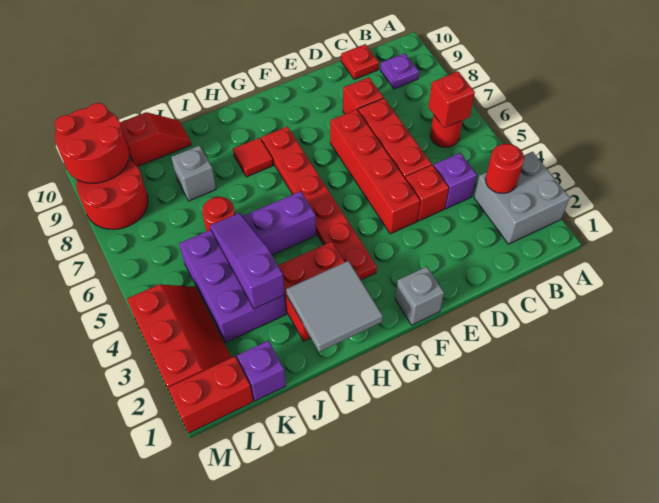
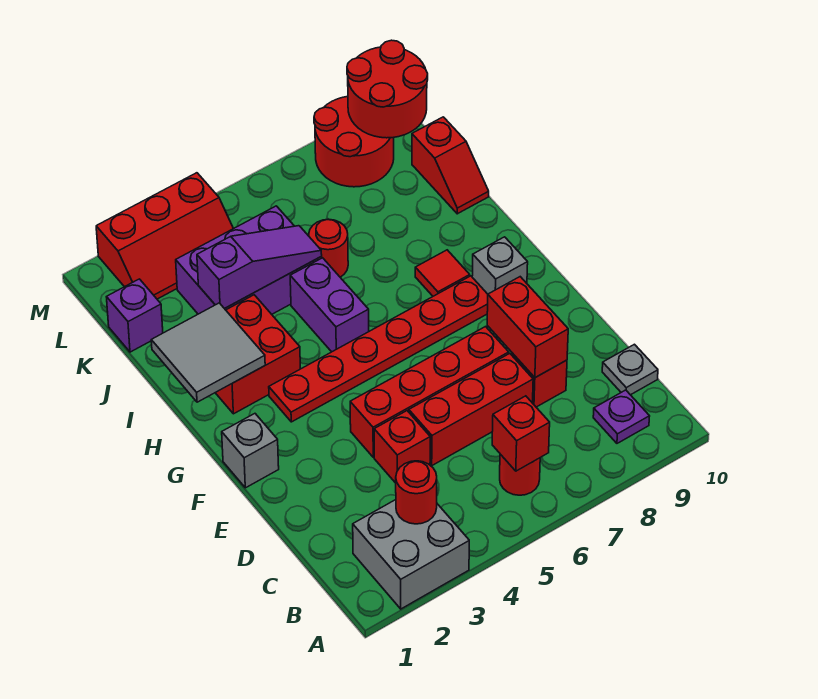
purple 1x1 brick [434,153,477,209] -> none
red 1x1 plate [341,44,379,80] -> grey 1x1 plate [602,344,658,395]
grey 1x1 brick [171,145,216,201] -> grey 1x1 brick moved to [472,237,528,294]
red 1x2 brick [168,356,253,433] -> red 1x2 brick moved to [487,277,568,378]

